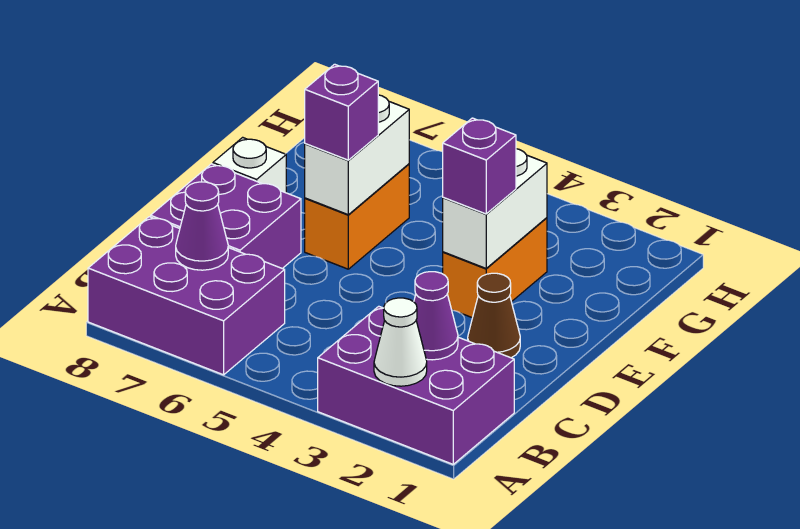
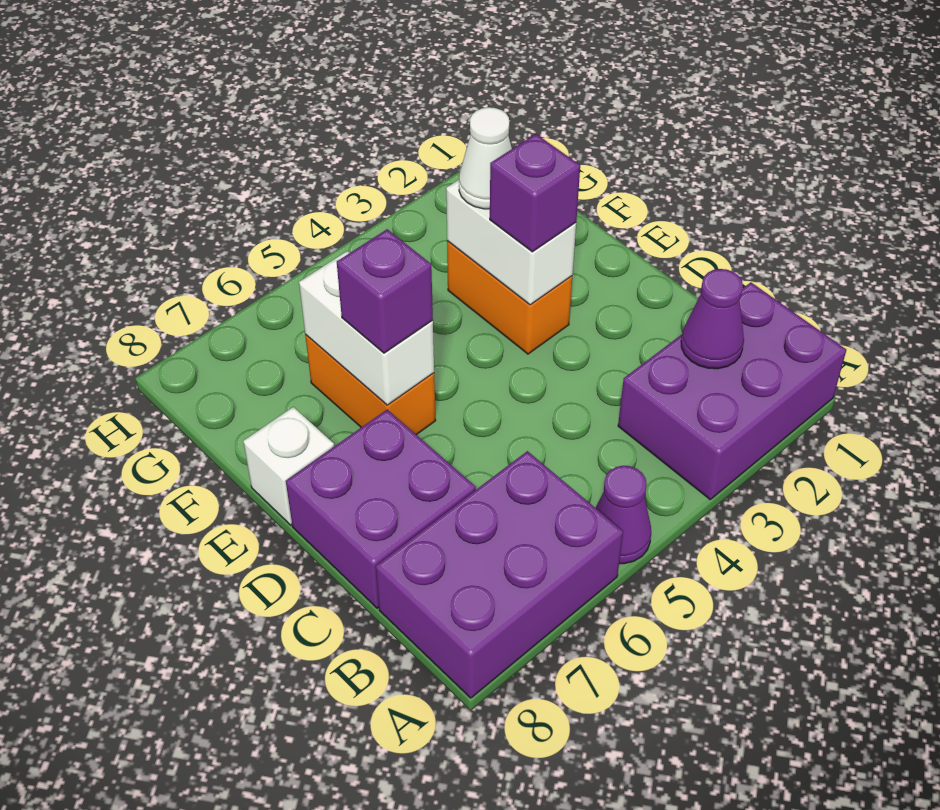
white 1x1 cone [374,298,427,386] -> white 1x1 cone moved to [459,107,512,209]
purple 1x1 cone [176,182,228,270] -> purple 1x1 cone moved to [596,466,651,564]
brown 1x1 cone [468,273,520,358] -> none

